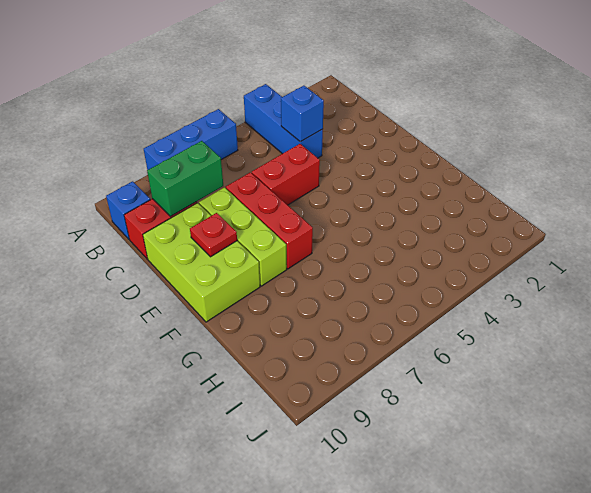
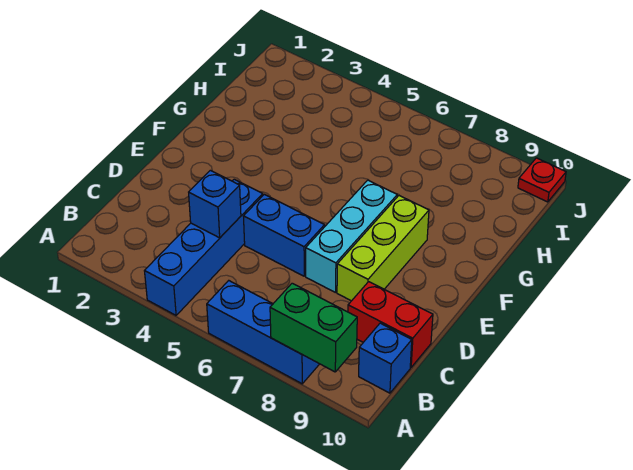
blue 1x3 brick [244,84,323,158] -> blue 1x4 brick [145,179,263,315]
green 1x2 brick [147,141,223,216] -> green 1x2 brick moved to [270,283,357,372]
red 1x2 brick [252,144,320,205] -> blue 1x2 brick [243,194,325,276]
red 1x3 brick [226,172,313,269] -> cyan 1x3 brick [306,180,397,293]
lime 2x3 brick [143,203,260,322] -> none
red 1x1 plate [190,213,237,257] -> red 1x1 plate moved to [518,158,566,202]

